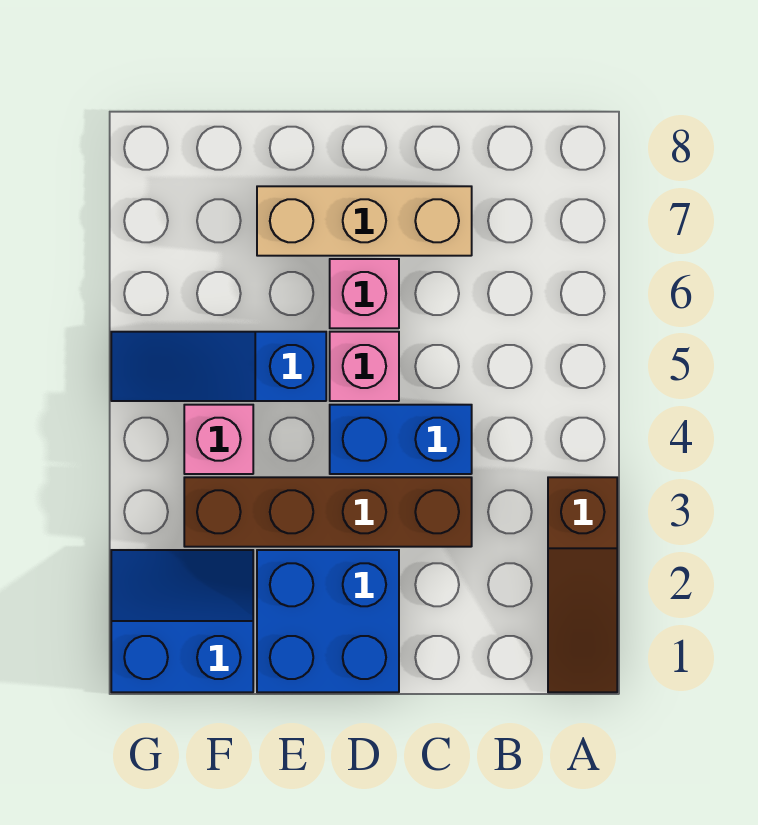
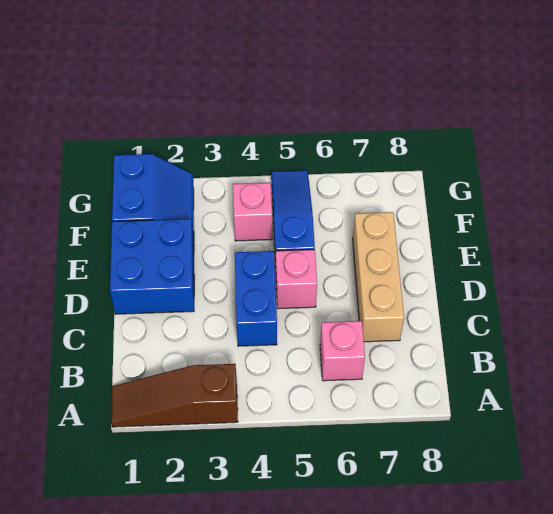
brown 1x4 brick [184,477,472,547] -> none
pink 1x1 brick [330,259,399,328] -> pink 1x1 brick moved to [320,321,365,381]

